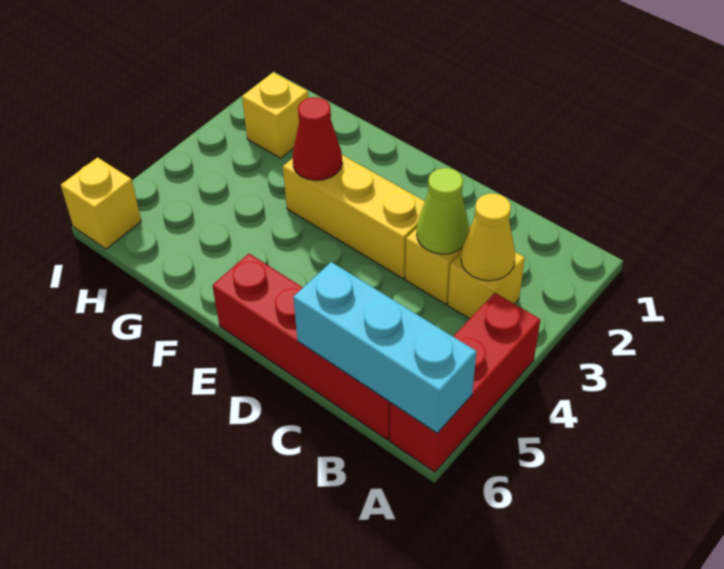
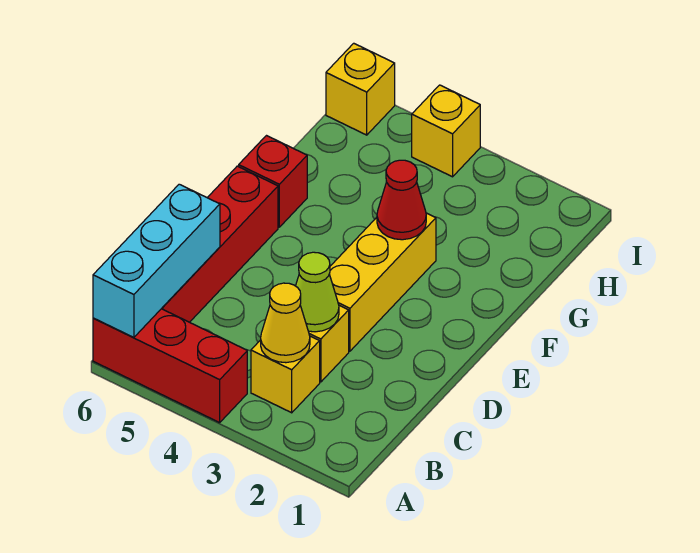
none -> red 1x1 brick [239,136,307,227]
yellow 1x1 brick [242,72,308,158] -> yellow 1x1 brick moved to [412,85,480,177]

